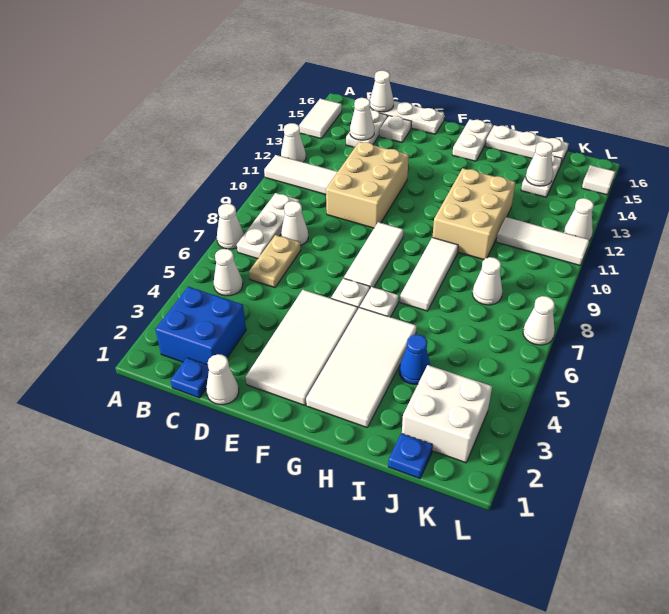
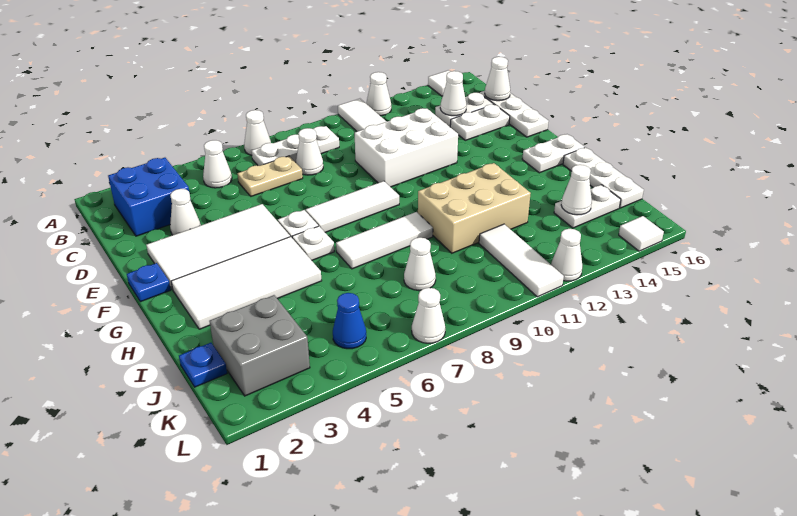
white 1x2 tile [299,99,342,139] -> white 1x1 tile [428,70,463,96]
blue 1x1 plate [171,358,209,398] -> blue 1x1 plate moved to [127,263,171,302]
white 1x1 cone [206,354,239,405] -> white 1x1 cone moved to [170,189,201,235]
tan 2x3 brick [326,142,409,228] -> white 2x3 brick [355,108,458,187]
white 1x1 plate [380,116,411,143] -> white 1x2 plate [450,104,510,140]
blue 1x1 cone [399,334,430,385] -> blue 1x1 cone moved to [333,293,366,349]
white 2x2 brick [402,365,492,463] -> grey 2x2 brick [209,295,310,396]

